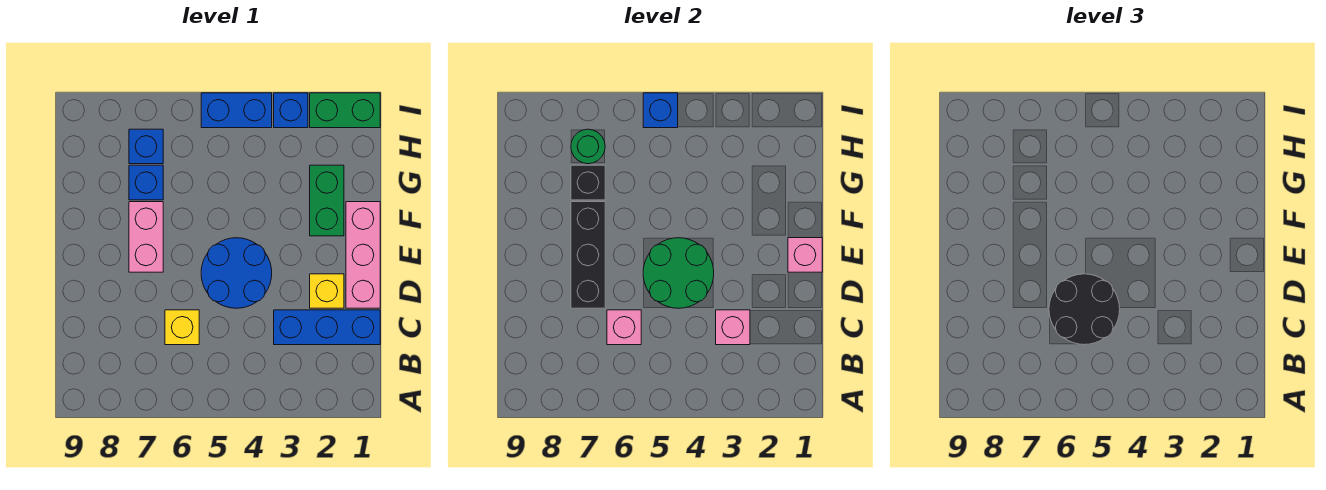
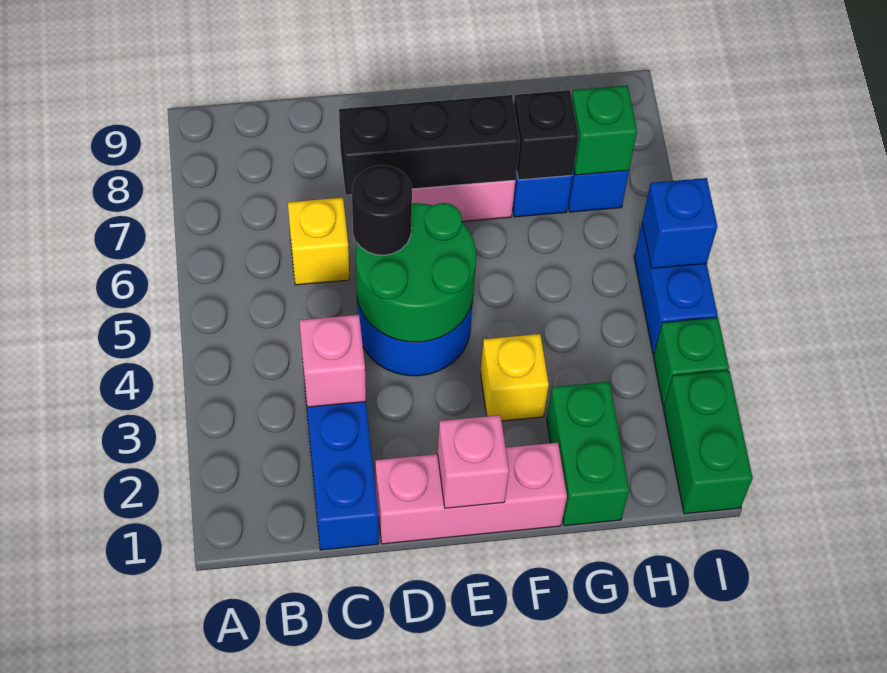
black 2x2 round brick [1049,274,1120,345] -> black 1x1 round brick [352,165,412,255]
pink 1x1 brick [607,310,641,345] -> none
yellow 1x1 brick [310,274,344,308] -> yellow 1x1 brick moved to [480,334,549,421]
green 1x2 brick [310,165,344,236] -> green 1x2 brick turned to [547,382,629,526]
green 1x1 round brick [571,129,605,164] -> green 1x1 brick [572,85,637,175]
blue 1x1 brick [274,93,308,128] -> green 1x1 brick [653,318,729,406]

